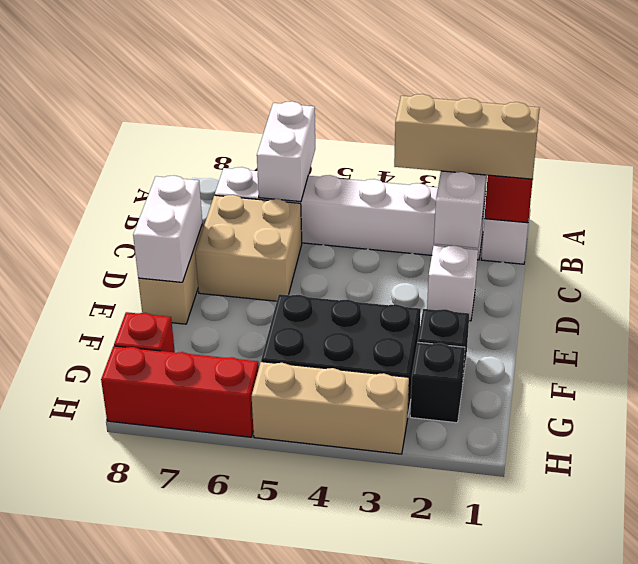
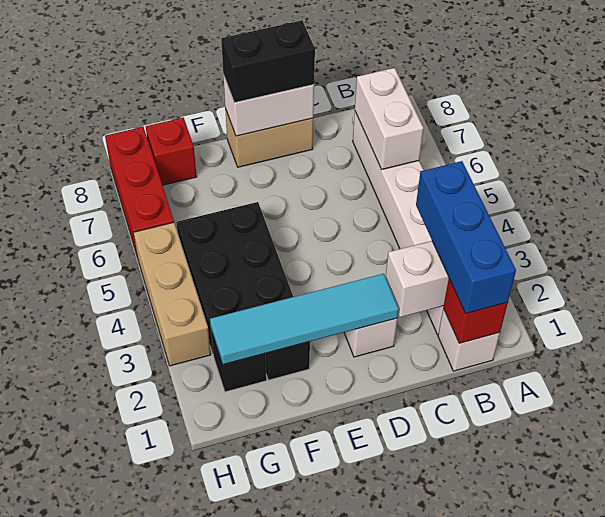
white 1x2 brick [257,101,315,202] -> white 1x2 brick turned to [355,68,424,169]
tan 1x3 brick [394,94,540,179] -> blue 1x3 brick [416,161,516,313]
tan 2x2 brick [195,195,302,301] -> none
none -> cyan 1x4 tile [210,274,399,365]
none -> black 1x2 brick [221,20,315,103]

